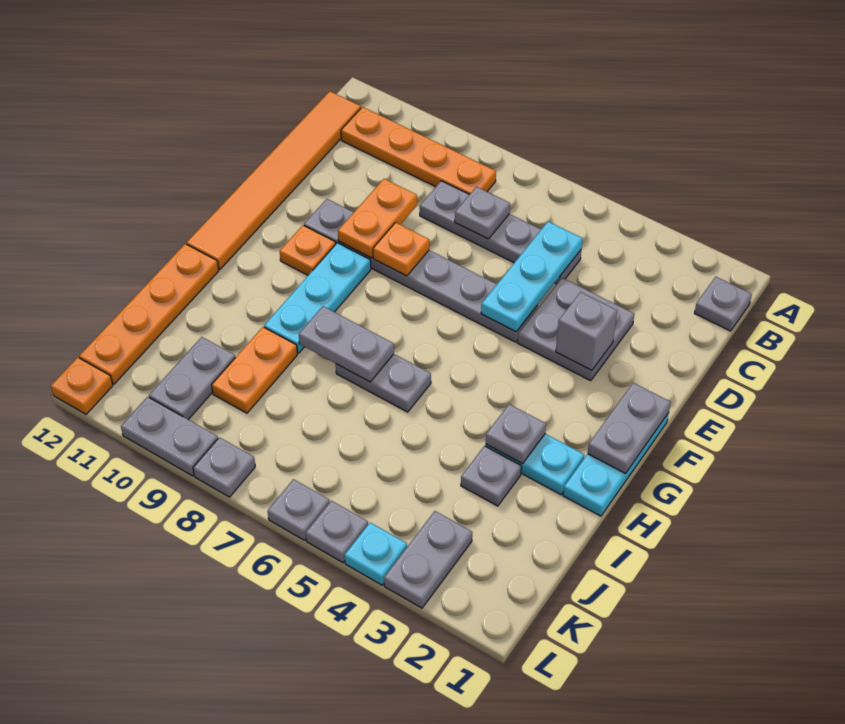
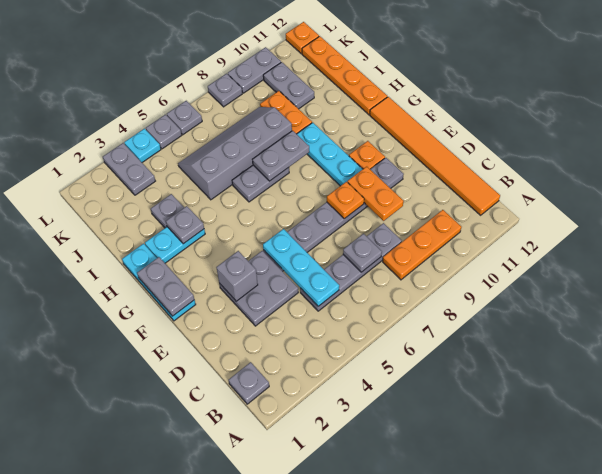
orange 1x4 plate [341,107,496,194] -> orange 1x3 plate [383,210,461,280]
none -> grey 2x4 slope [178,107,292,200]

